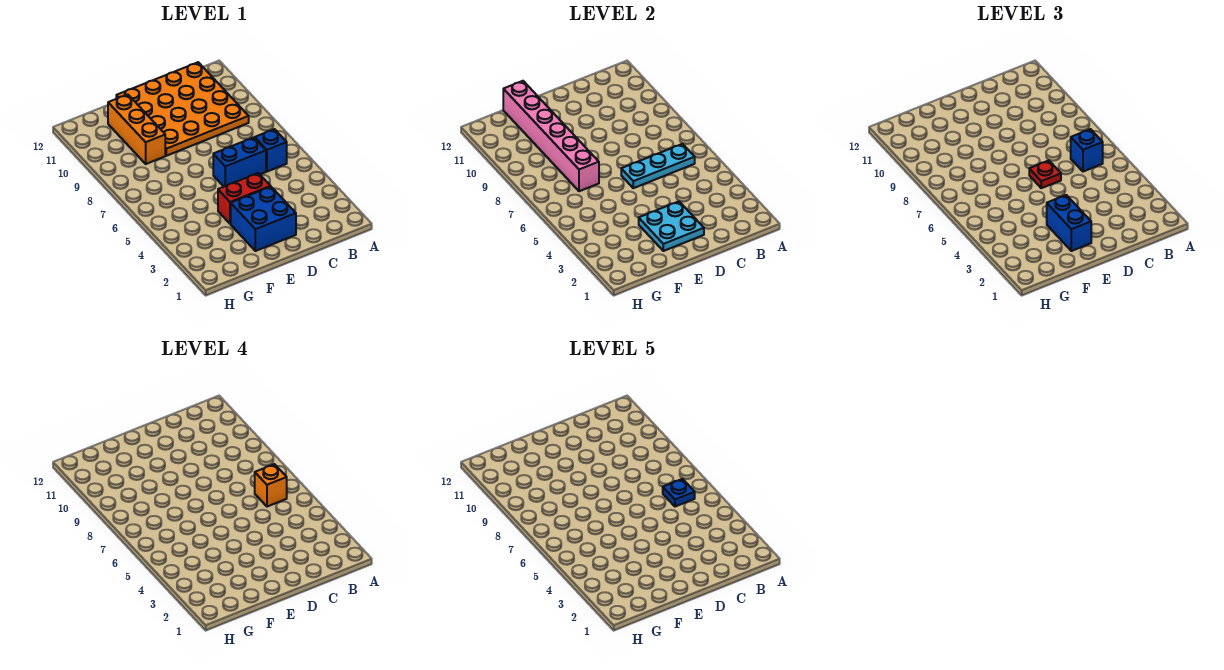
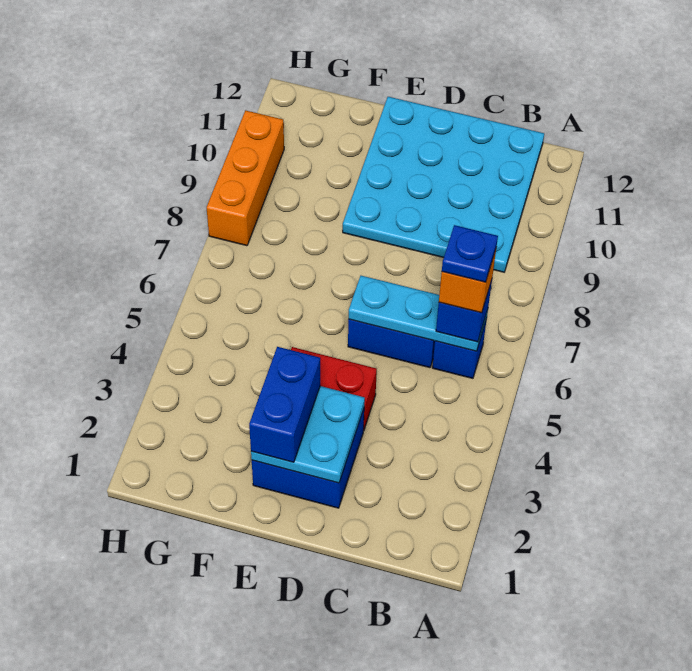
orange 4x4 plate [116,62,249,156] -> cyan 4x4 plate [343,97,544,272]
red 1x1 plate [1029,161,1061,188] -> none
pink 1x6 brick [503,81,599,191] -> none
orange 1x3 brick [108,94,165,164] -> orange 1x3 brick moved to [207,110,284,246]

